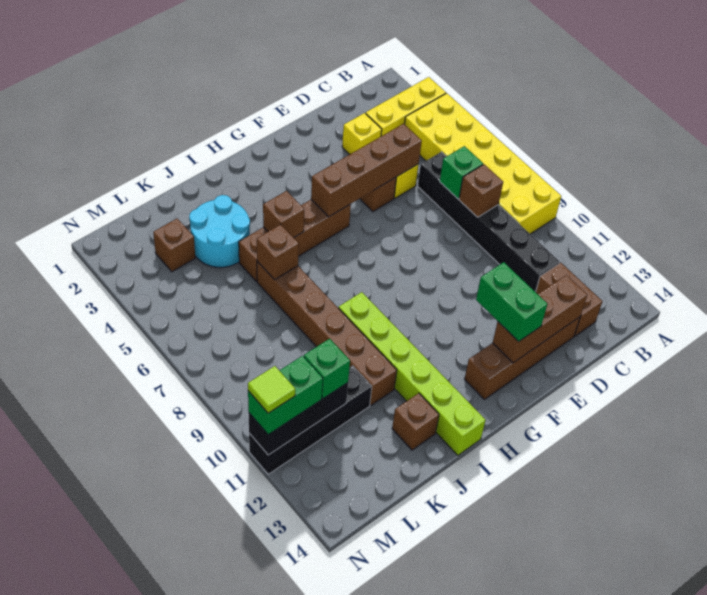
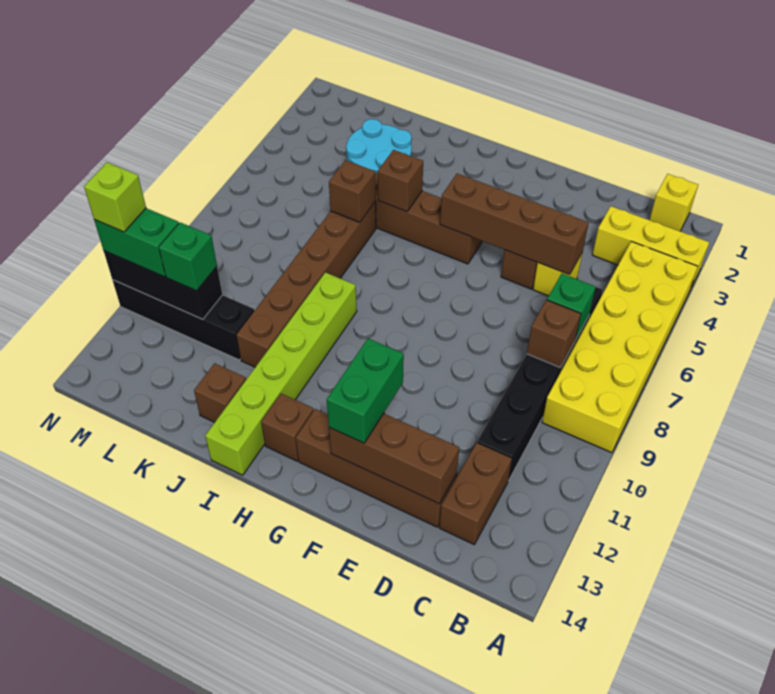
yellow 1x1 brick [342,113,382,154] -> yellow 1x1 brick moved to [649,174,698,231]
brown 1x1 brick [153,219,195,272] -> brown 1x1 brick moved to [261,394,314,461]
lime 1x1 tile [248,366,295,413] -> lime 1x1 brick [84,162,146,232]

